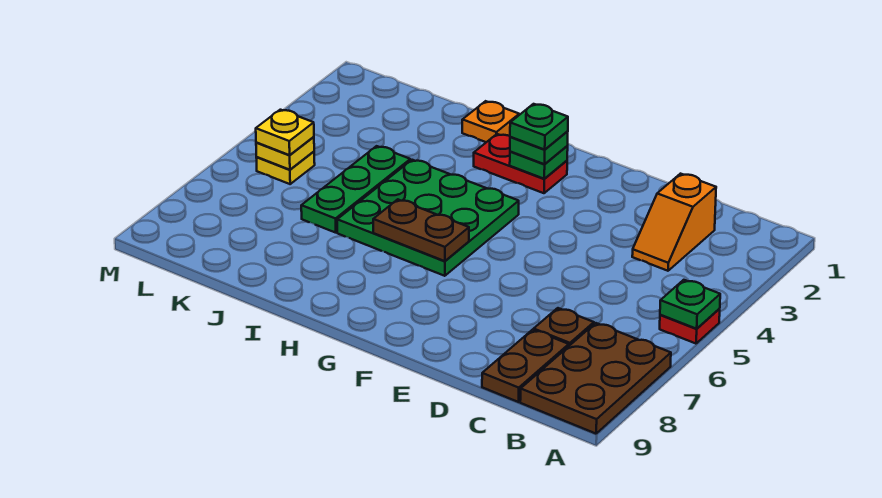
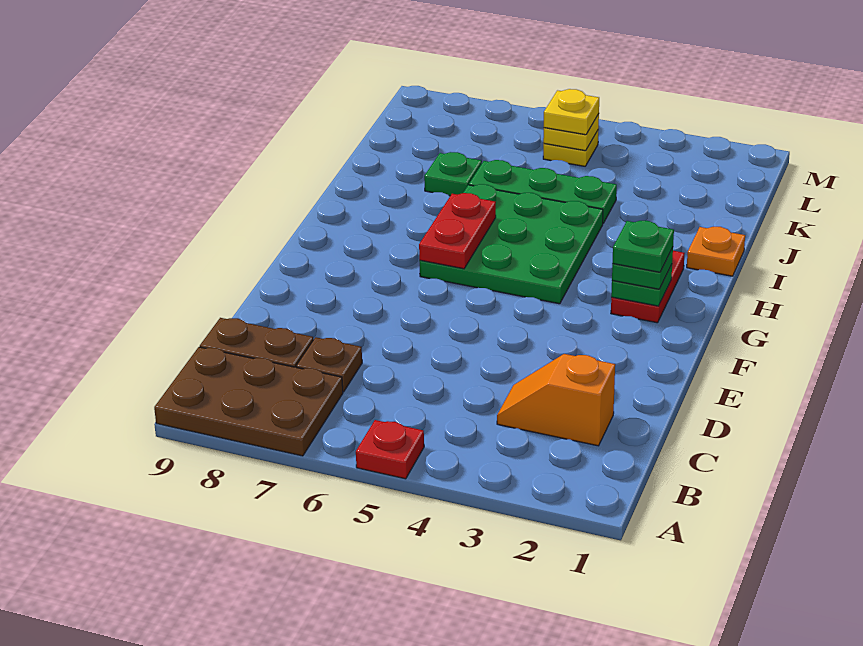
green 1x1 plate [660,280,720,329] -> green 1x1 plate moved to [424,152,482,196]
brown 1x2 plate [373,199,469,261] -> red 1x2 plate [419,193,496,269]

